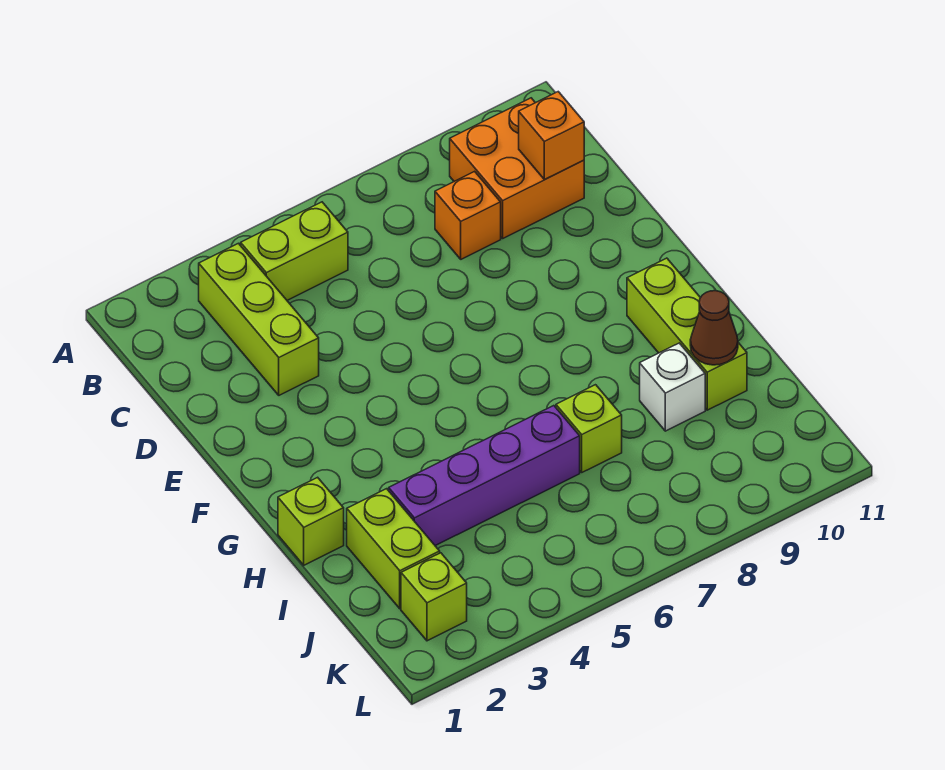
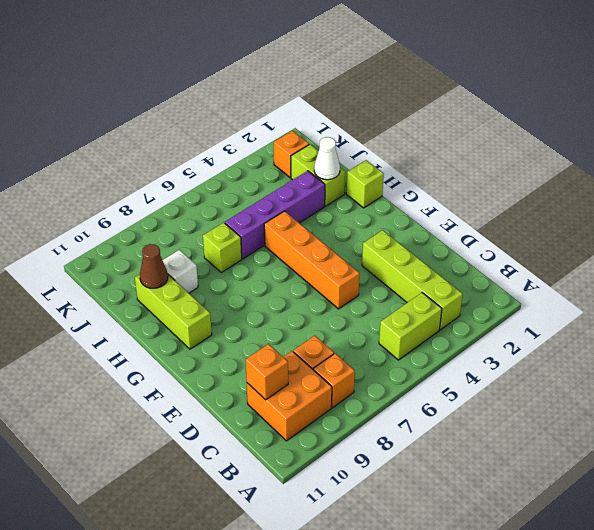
lime 1x3 brick [199,243,319,395] -> lime 1x4 brick [362,230,463,330]
none -> orange 1x1 brick [314,353,355,408]
none -> orange 1x4 brick [264,211,360,309]
none -> white 1x1 cone [314,137,340,180]
lime 1x1 brick [401,553,467,641] -> orange 1x1 brick [274,131,309,178]

